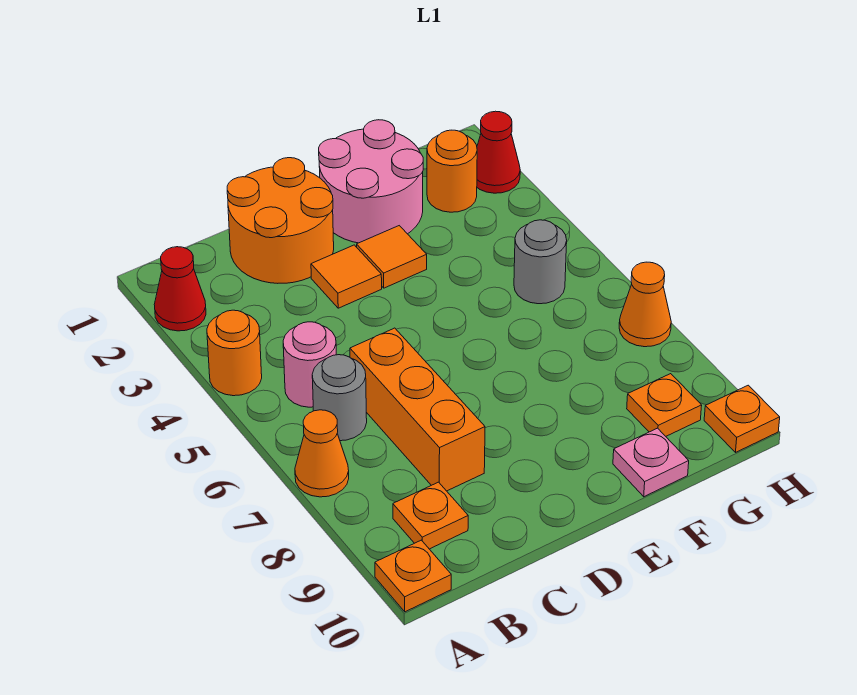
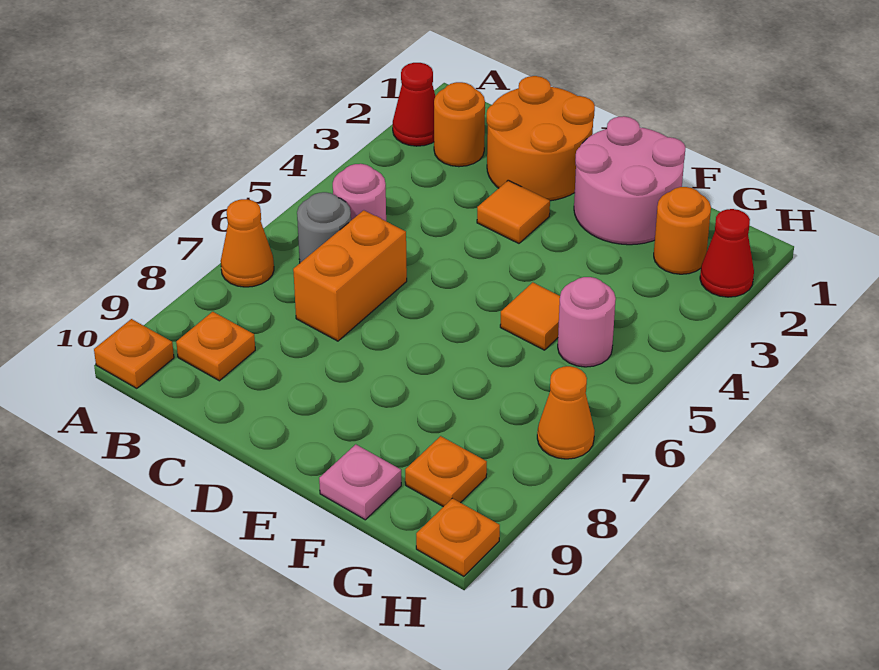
orange 1x1 round brick [207,310,262,396] -> orange 1x1 round brick moved to [434,82,485,167]
orange 1x3 brick [350,328,485,491] -> orange 1x2 brick [293,210,407,341]
orange 1x1 tile [357,226,427,288] -> orange 1x1 tile moved to [500,282,560,350]
grey 1x1 round brick [514,220,567,304] -> pink 1x1 round brick [558,277,616,367]

